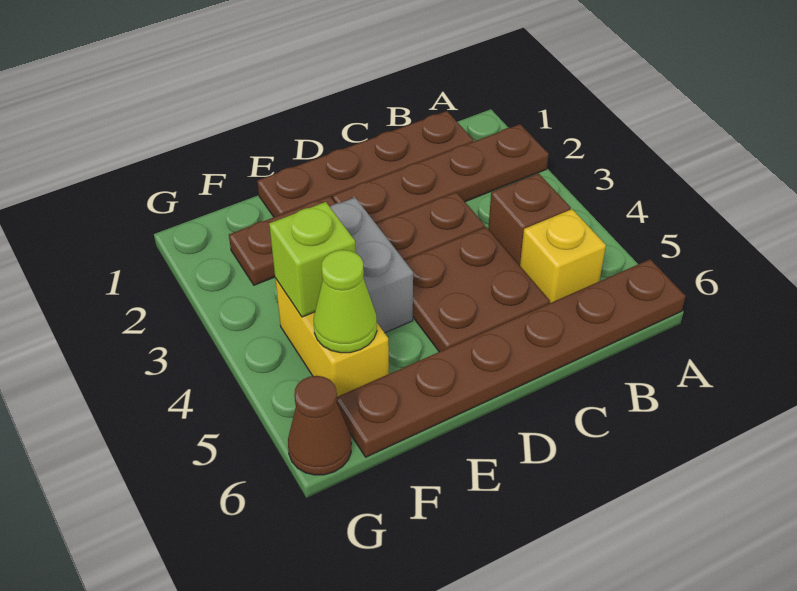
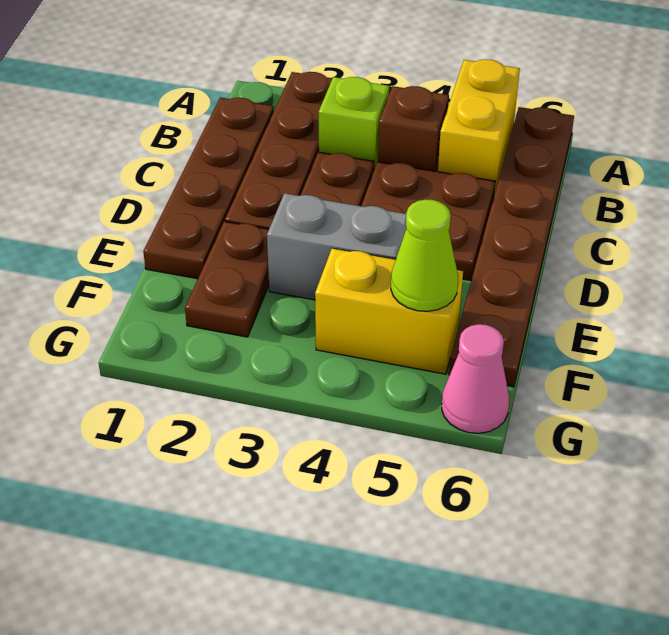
yellow 1x1 brick [520,209,606,303] -> yellow 1x2 brick [438,59,520,195]
lime 1x1 brick [269,202,356,317] -> lime 1x1 brick moved to [319,77,389,169]
brown 1x1 cone [288,376,351,475] -> pink 1x1 cone [442,324,509,433]

